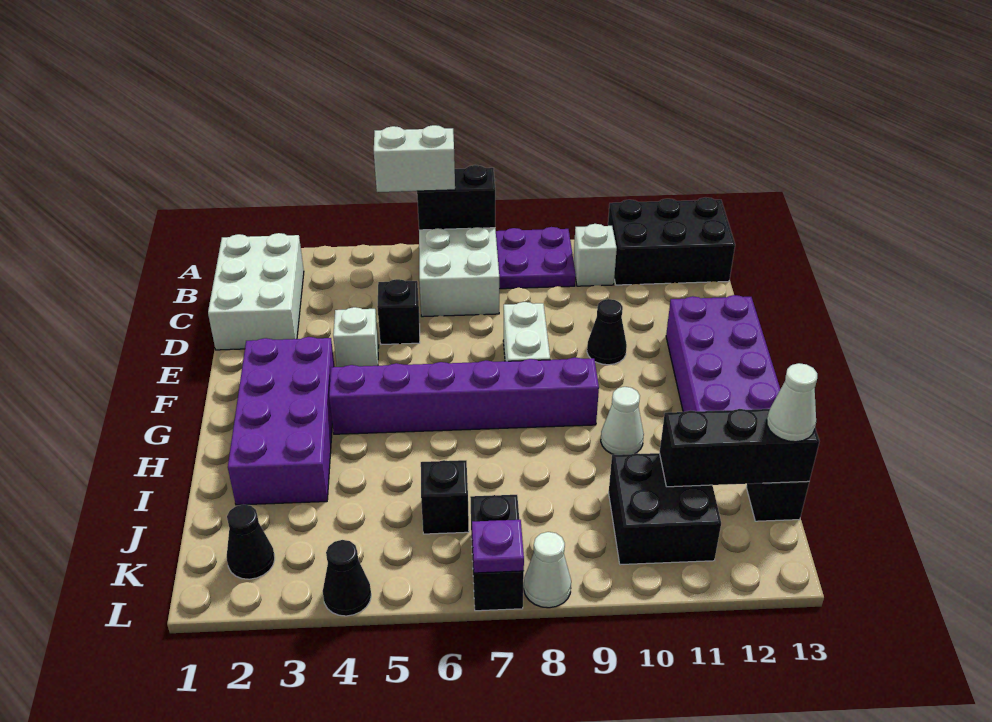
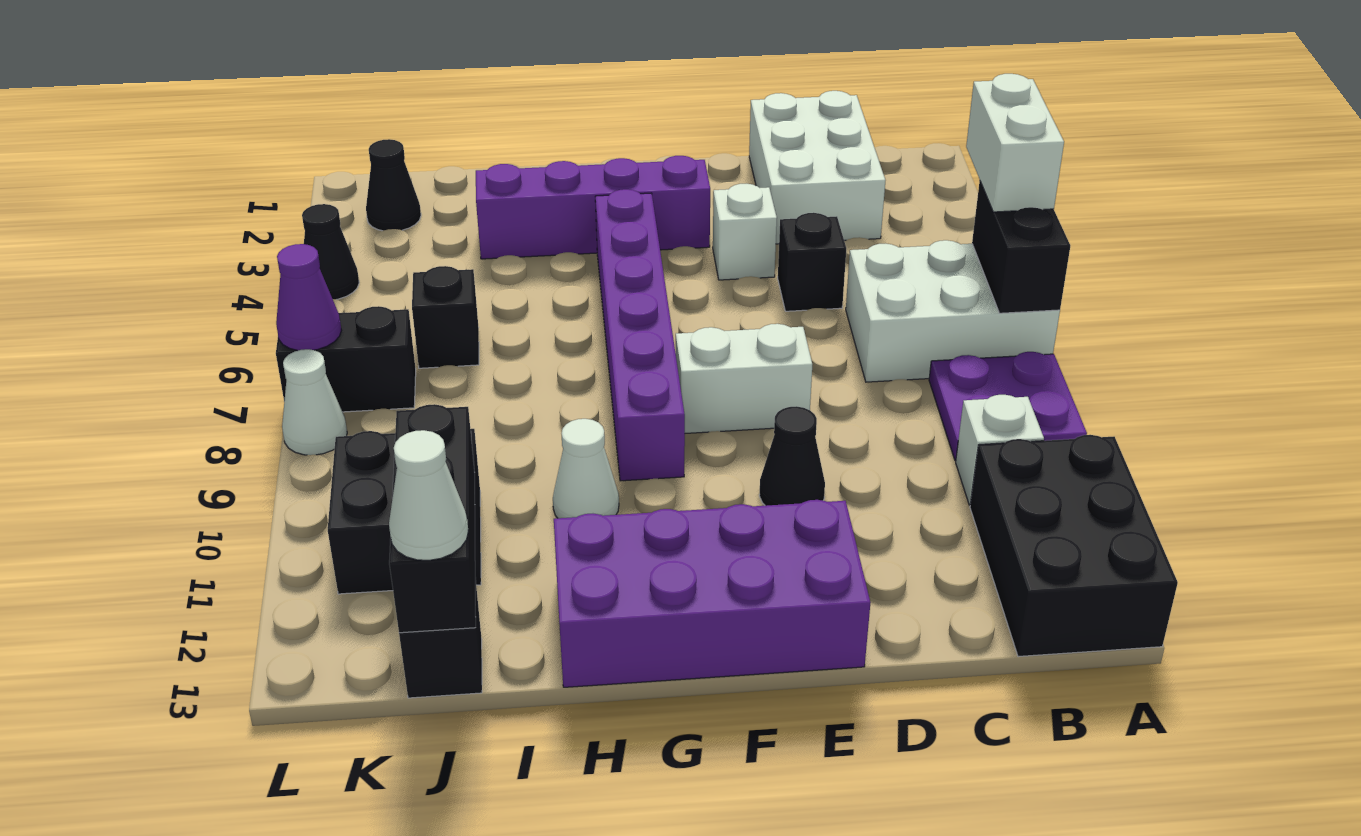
white 2x3 brick [208,233,304,350] -> white 2x3 brick turned to [749,91,885,244]
purple 2x4 brick [228,337,335,505] -> purple 1x4 brick [476,156,710,259]
purple 1x1 plate [472,520,524,573] -> purple 1x1 cone [276,244,341,351]

